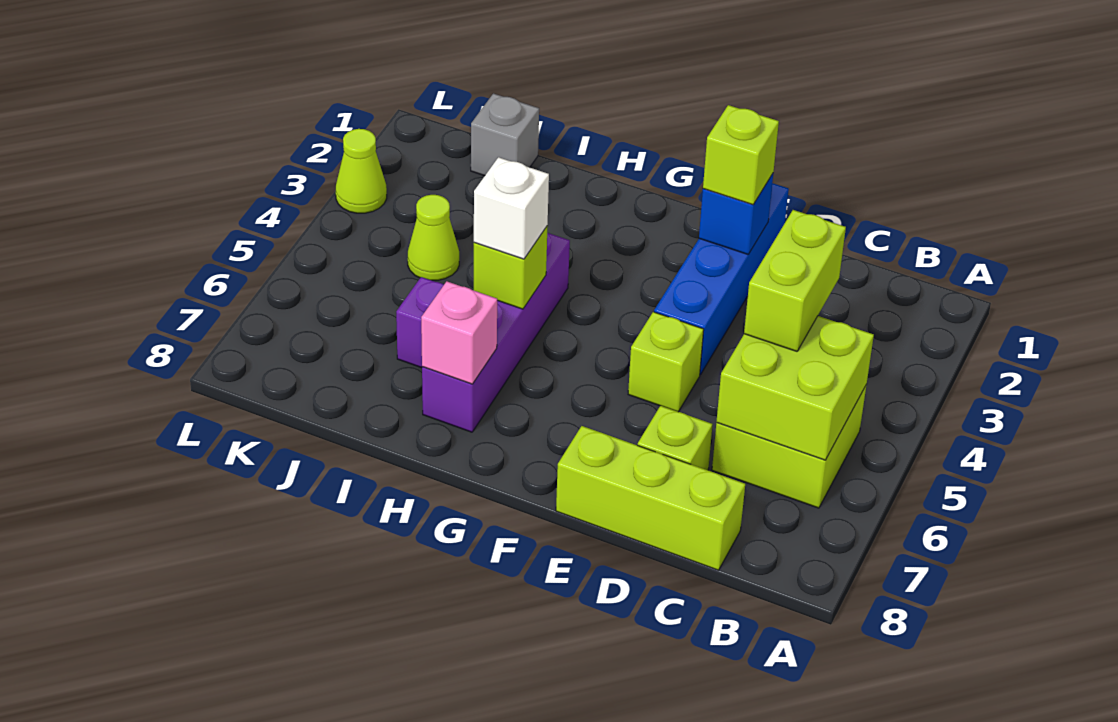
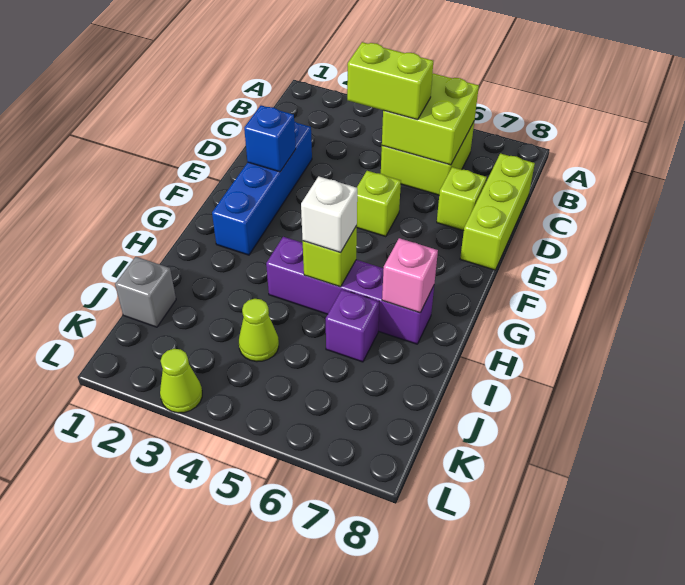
blue 1x4 brick [654,183,789,375] -> blue 1x4 brick turned to [212,121,312,255]
lime 1x1 brick [703,105,779,205] -> none

